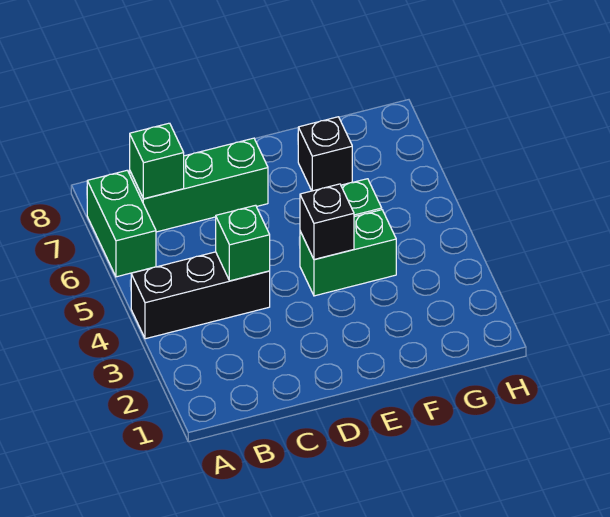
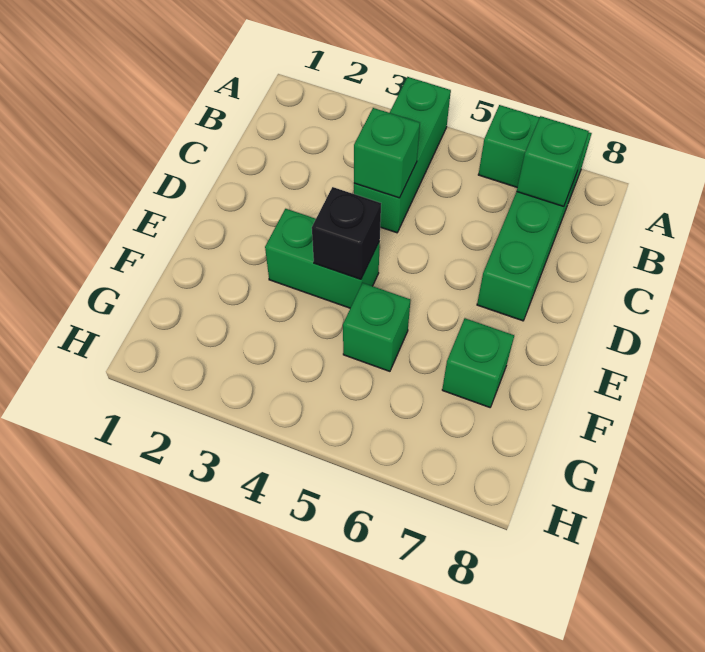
black 1x3 brick [131,252,270,339] -> green 1x3 brick [354,77,451,233]
green 1x2 brick [300,210,396,296] -> green 1x2 brick turned to [265,209,380,308]
black 1x1 brick [298,117,352,191] -> green 1x1 brick [442,318,514,407]

